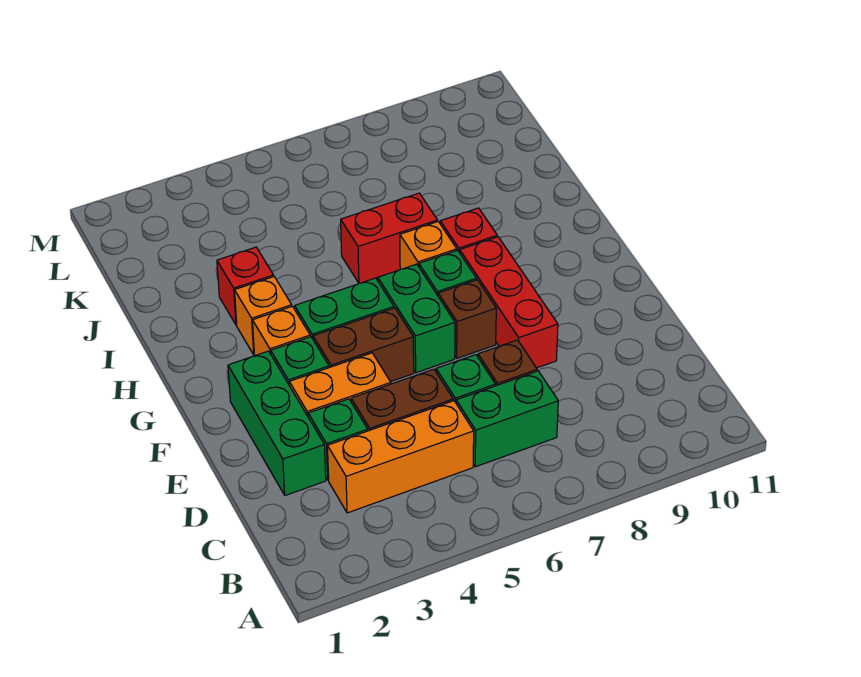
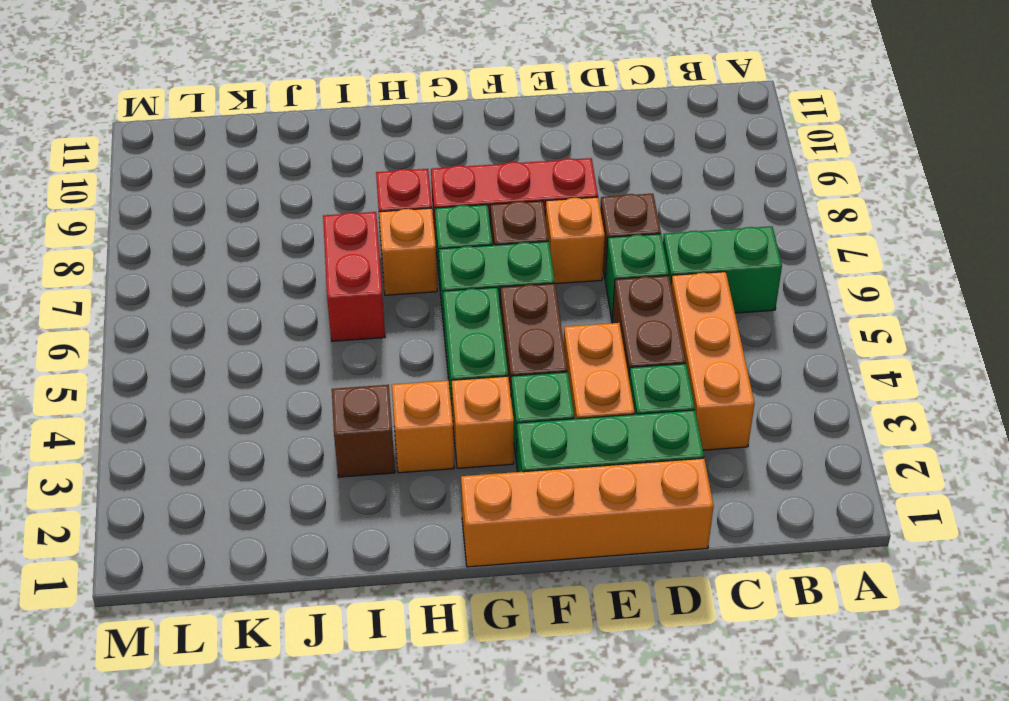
green 1x2 brick [456,371,558,467] -> green 1x2 brick turned to [663,226,782,313]
none -> orange 1x4 brick [461,458,714,567]
none -> orange 1x1 brick [545,197,605,284]
red 1x1 brick [217,247,274,325] -> brown 1x1 brick [332,385,395,477]

